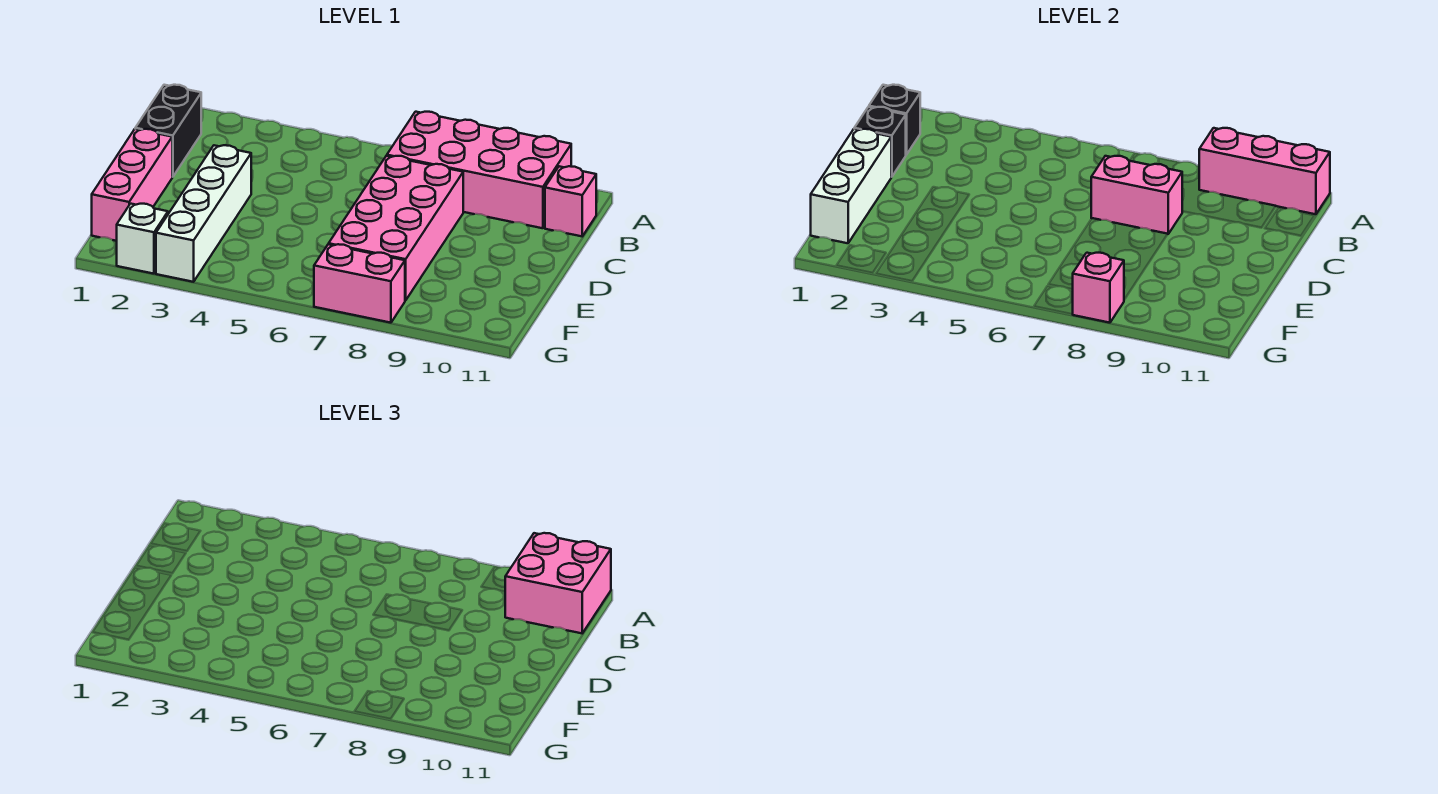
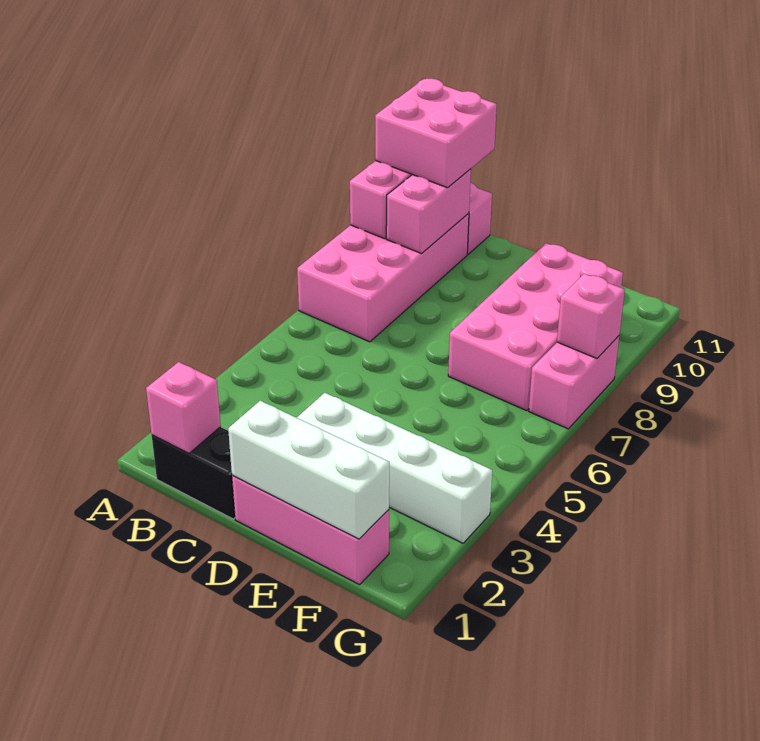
black 1x1 brick [869,85,920,155] -> pink 1x1 brick [146,362,221,453]
black 1x1 brick [854,107,906,177] -> none
pink 2x4 brick [329,156,463,301] -> pink 2x4 brick turned to [448,243,623,410]
pink 1x2 brick [1091,156,1183,234] -> pink 1x2 brick moved to [386,169,471,253]
white 1x1 brick [117,204,168,274] -> none

